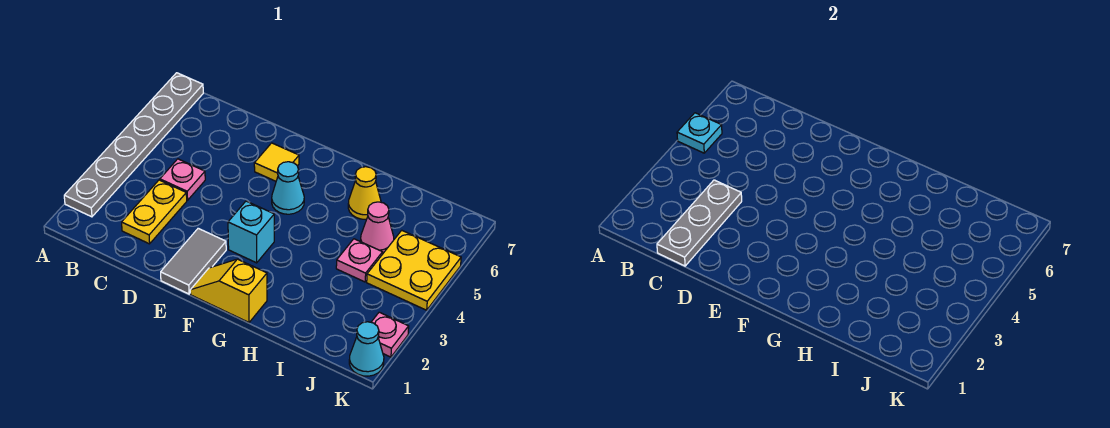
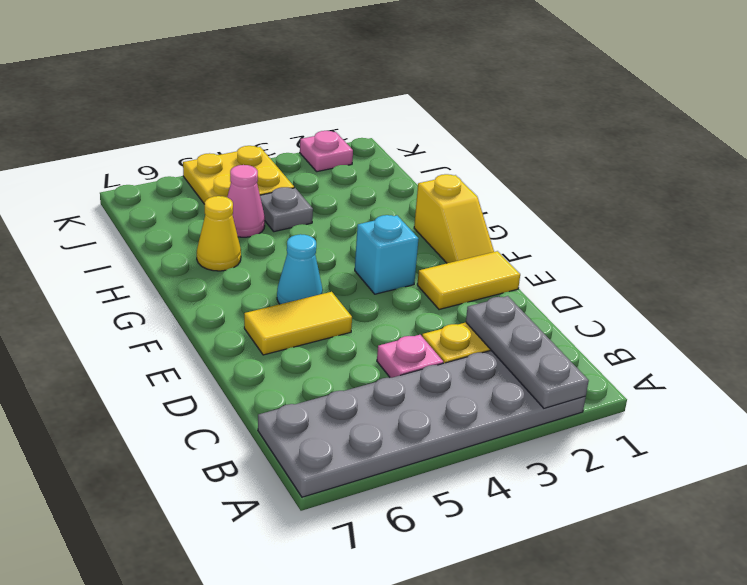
grey 1x6 plate [64,73,203,217] -> grey 2x6 plate [258,351,586,497]
cyan 1x1 plate [677,113,722,153] -> none
grey 1x3 plate [657,180,742,266] -> grey 1x3 plate turned to [466,296,589,408]
grey 1x2 tile [161,228,226,294] -> yellow 1x2 tile [417,251,520,310]
yellow 1x1 tile [254,143,299,181] -> yellow 1x2 tile [244,292,352,355]
pink 1x1 plate [336,239,383,282] -> grey 1x1 plate [260,187,313,232]
cyan 1x1 cone [349,322,384,376] -> none

